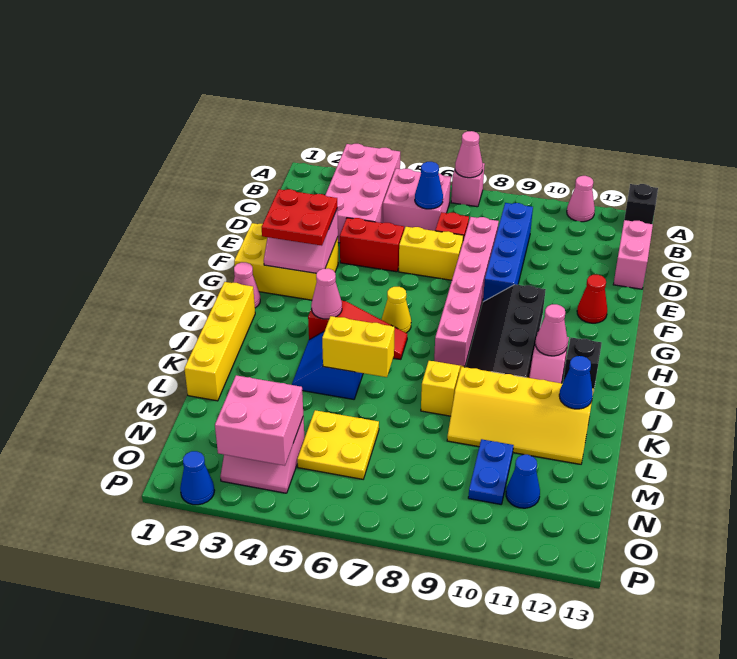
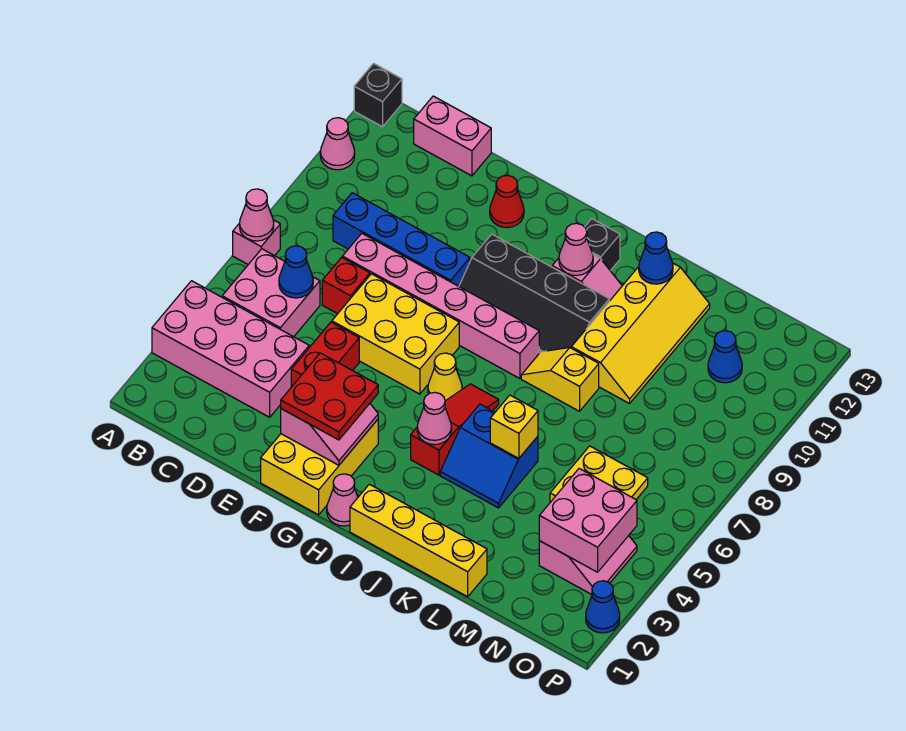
yellow 1x2 brick [399,227,464,280] -> yellow 2x3 brick [332,274,459,394]
yellow 1x2 brick [322,316,395,377] -> yellow 1x1 brick [490,395,538,458]
blue 1x2 plate [468,439,514,504] -> none

